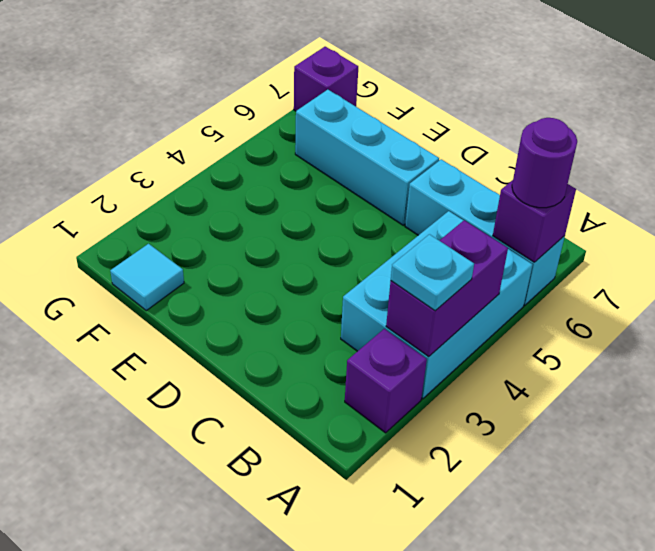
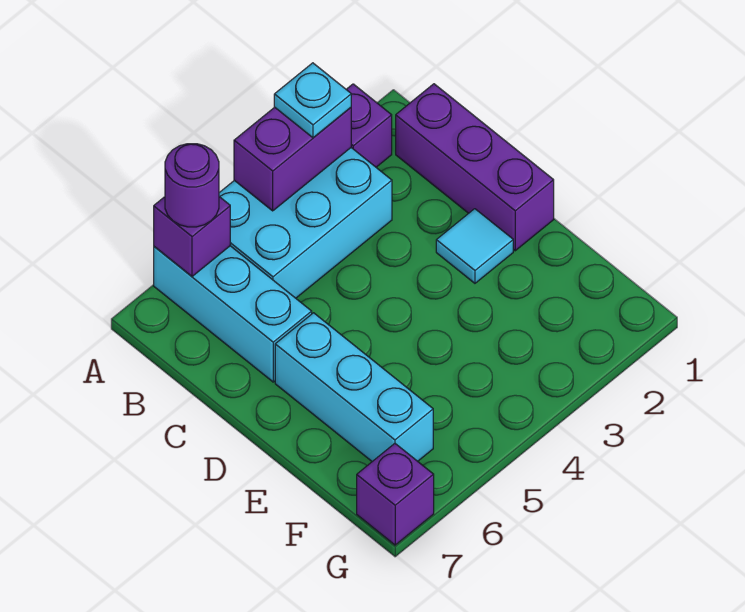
none -> purple 1x3 brick [396,84,554,251]
cyan 1x1 tile [110,244,184,310] -> cyan 1x1 tile moved to [436,209,513,283]

